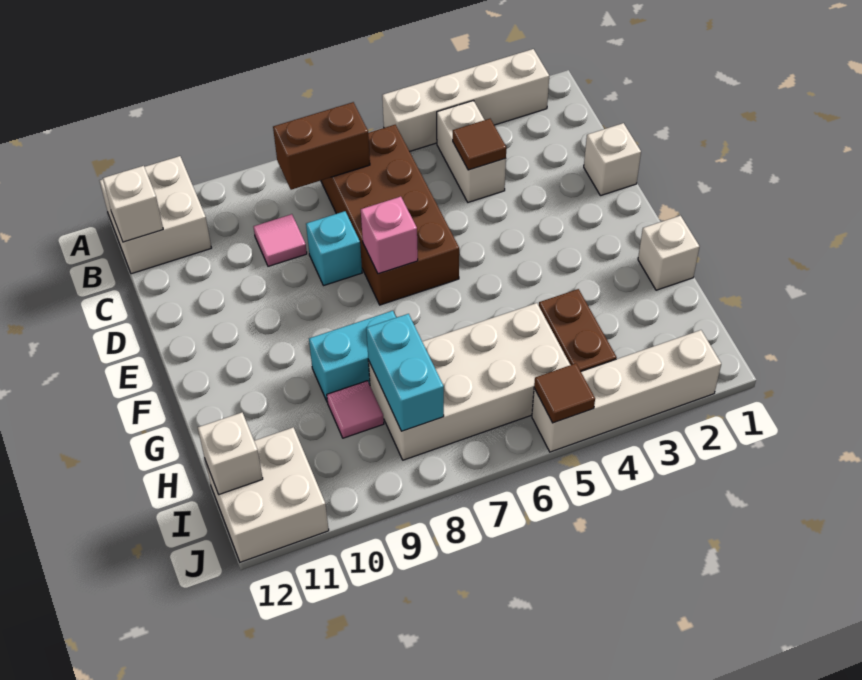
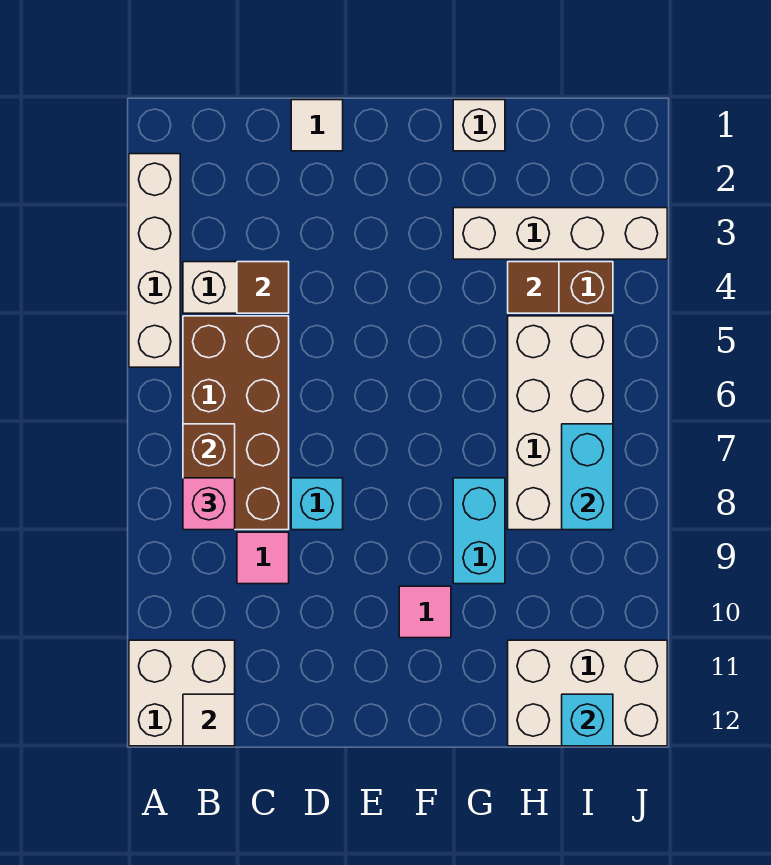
brown 2x4 brick [321,125,459,305] -> brown 2x4 brick turned to [183,316,289,530]
white 1x1 brick [103,166,163,242] -> white 1x1 tile [183,694,235,746]
white 1x1 brick [584,123,641,196] -> white 1x1 tile [291,100,343,151]
pink 1x1 brick [361,197,418,274] -> pink 1x1 brick moved to [183,478,235,530]
cyan 1x2 brick [366,314,444,431] -> cyan 1x2 brick turned to [562,424,613,530]
pink 1x1 tile [327,381,384,438] -> pink 1x1 tile moved to [399,586,451,638]
white 2x2 brick [205,427,329,562] -> white 2x3 brick [508,640,667,746]
white 1x1 brick [198,412,263,495] -> cyan 1x1 brick [562,694,613,746]
white 1x4 brick [532,330,721,452] -> white 1x4 brick turned to [453,208,667,259]
brown 1x1 tile [534,363,595,423] -> brown 1x1 tile moved to [508,262,559,313]

